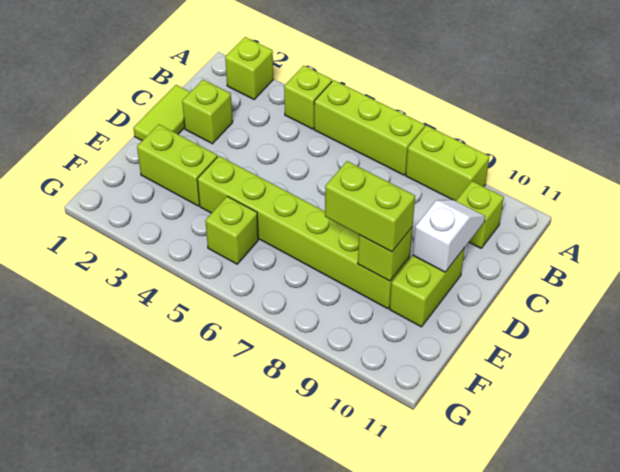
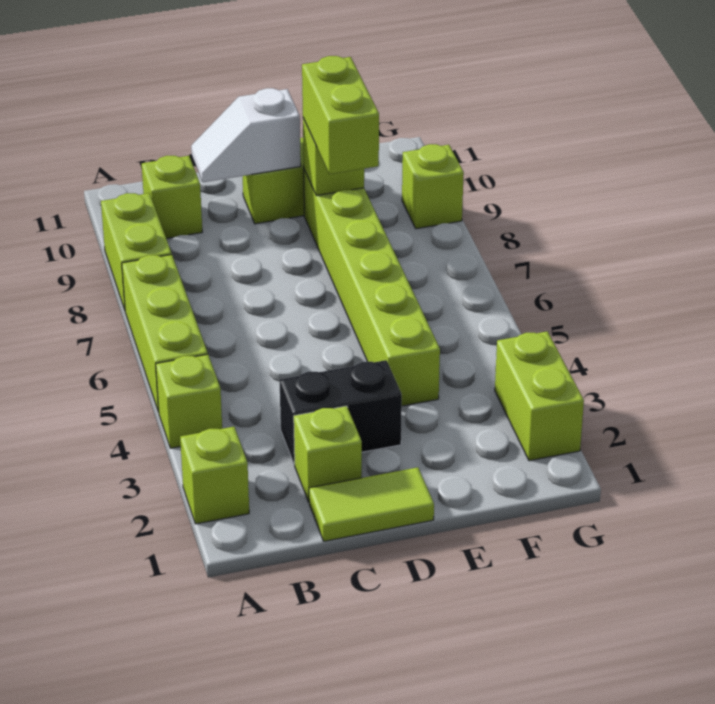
none -> black 1x2 brick [279,360,402,465]
lime 1x2 brick [137,124,217,206] -> lime 1x2 brick moved to [495,331,584,461]
lime 1x1 brick [205,196,258,264] -> lime 1x1 brick moved to [402,144,464,229]

